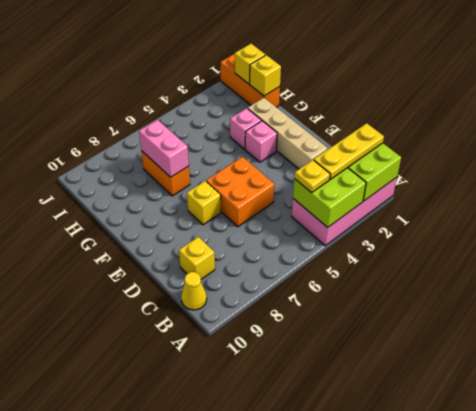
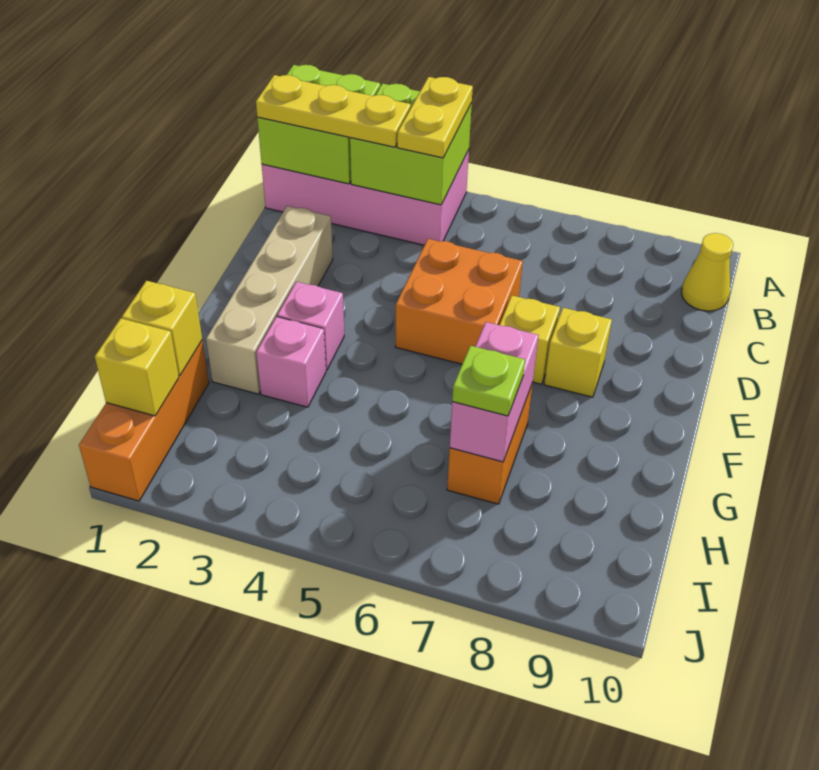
yellow 1x1 plate [295,160,330,193] -> yellow 1x2 plate [397,77,473,158]
yellow 1x1 brick [179,237,215,279] -> yellow 1x1 brick moved to [544,308,612,397]
none -> lime 1x1 plate [452,346,525,416]

